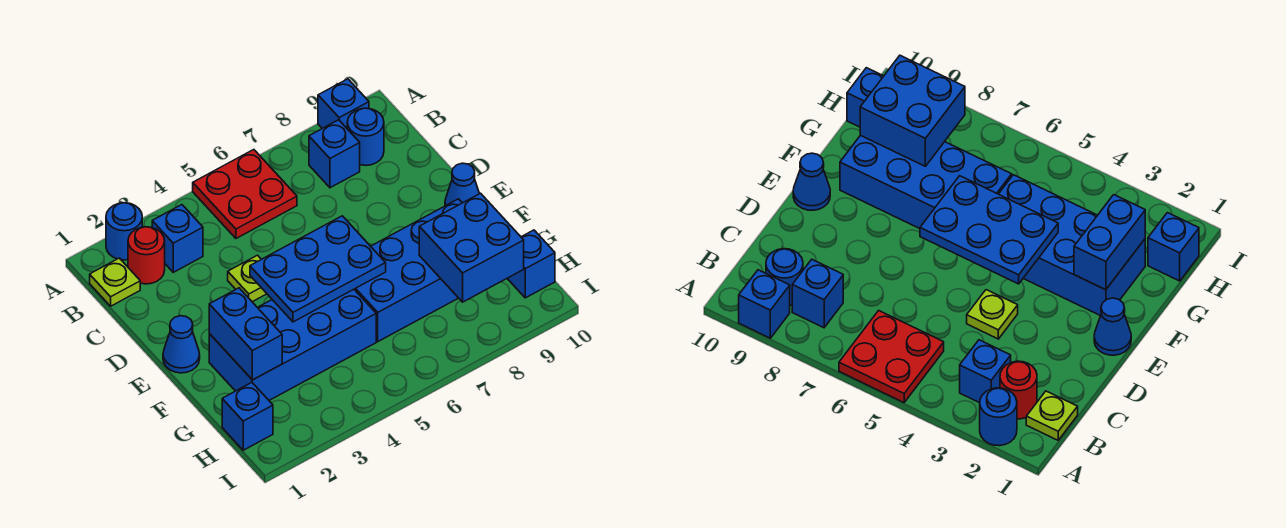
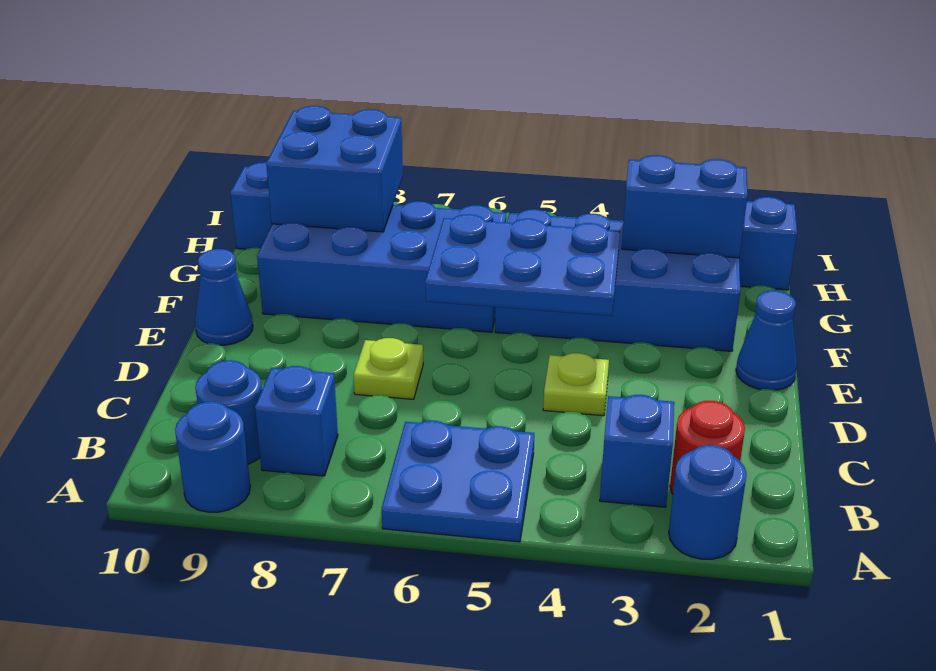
red 2x2 plate [193,150,297,238] -> blue 2x2 plate [382,421,534,542]
blue 1x1 brick [318,79,369,128] -> blue 1x1 round brick [175,402,250,512]
lime 1x1 plate [90,258,140,306] -> lime 1x1 plate moved to [354,338,423,399]
blue 1x2 brick [209,288,282,380] -> blue 1x2 brick turned to [622,155,748,258]

